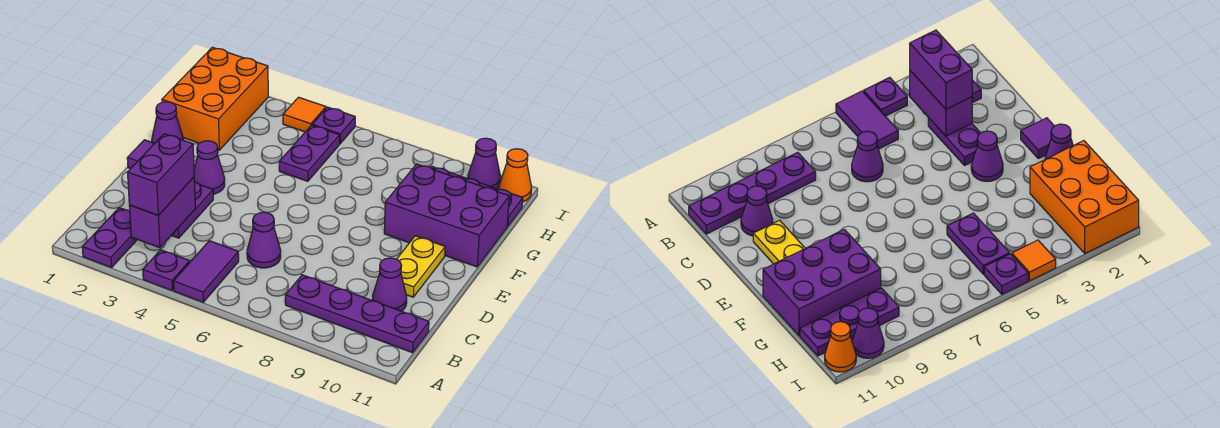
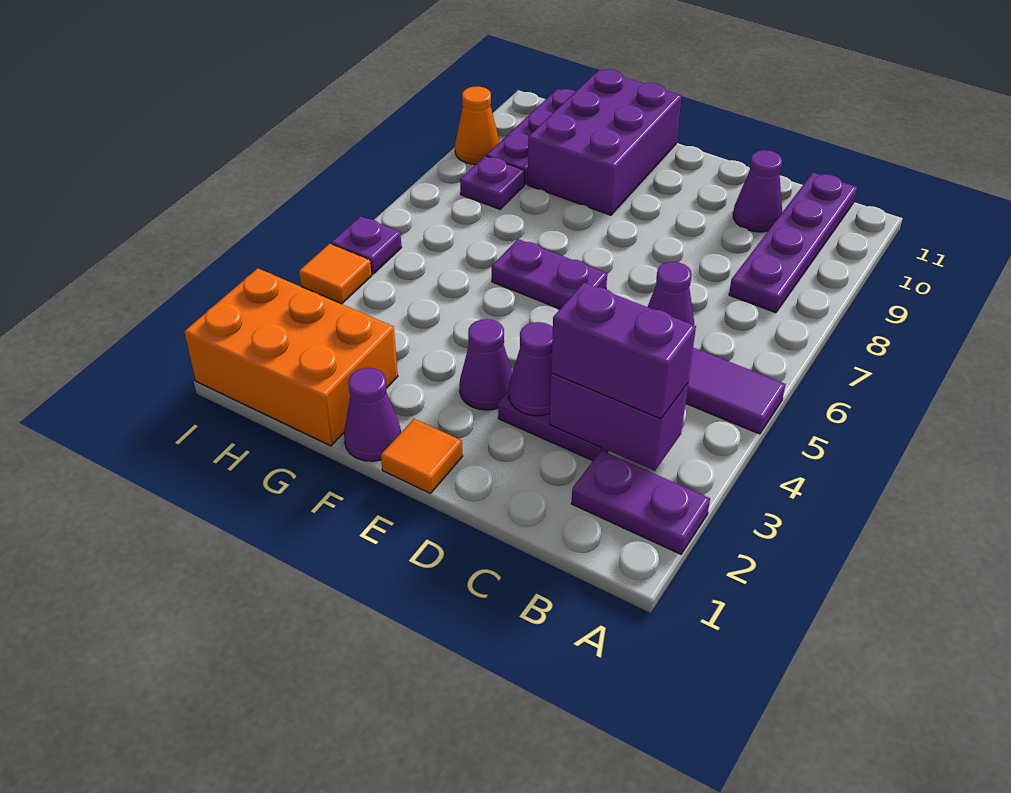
purple 1x1 plate [143,250,190,290] -> purple 1x1 plate moved to [460,156,525,209]
yellow 1x2 plate [397,236,445,297] -> none
purple 1x1 tile [127,140,155,169] -> orange 1x1 tile [381,419,463,494]
purple 1x2 plate [279,125,340,181] -> purple 1x2 plate moved to [492,239,607,309]
purple 1x1 cone [468,138,500,189] -> purple 1x1 cone moved to [509,322,553,416]
orange 1x1 cone [499,149,531,202] -> orange 1x1 cone moved to [455,86,500,164]

